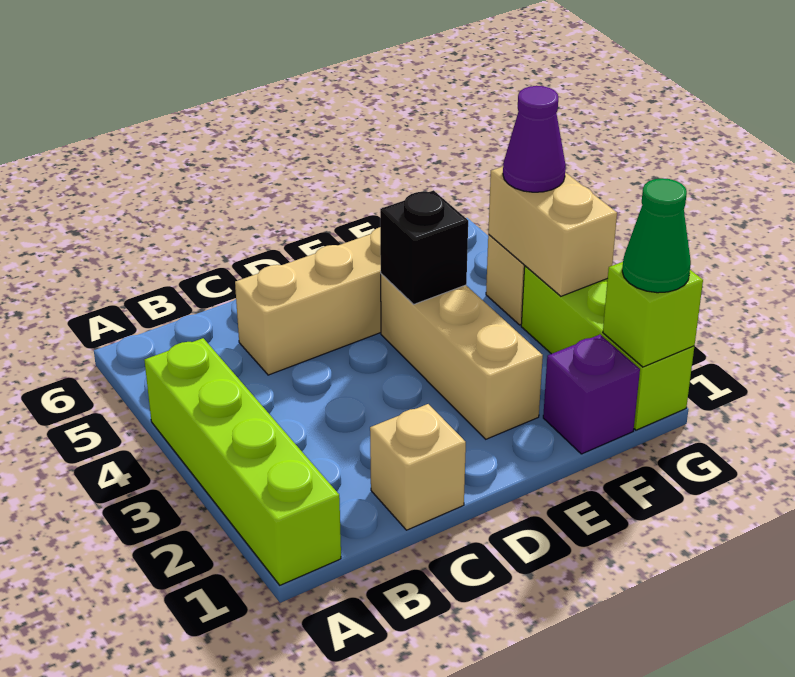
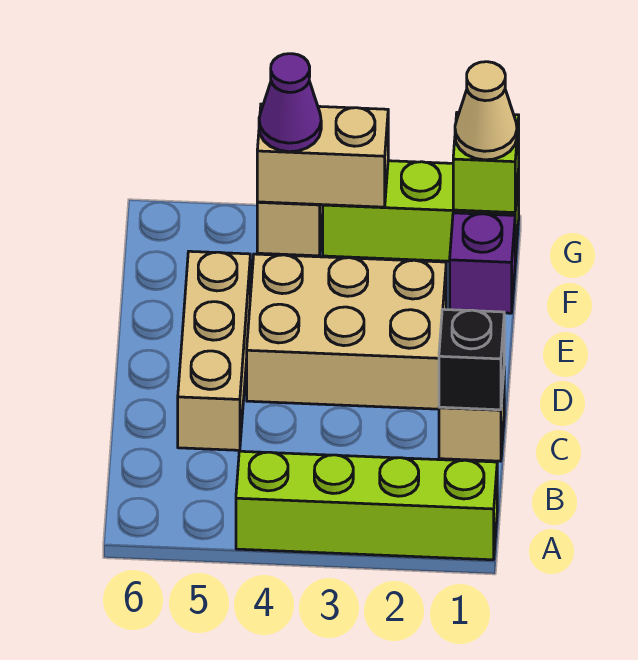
tan 1x3 brick [381,274,543,439] -> tan 2x3 brick [247,254,446,409]
black 1x1 brick [380,190,468,304] -> black 1x1 brick moved to [439,309,504,410]
green 1x1 cone [622,178,691,293] -> tan 1x1 cone [455,62,517,160]

